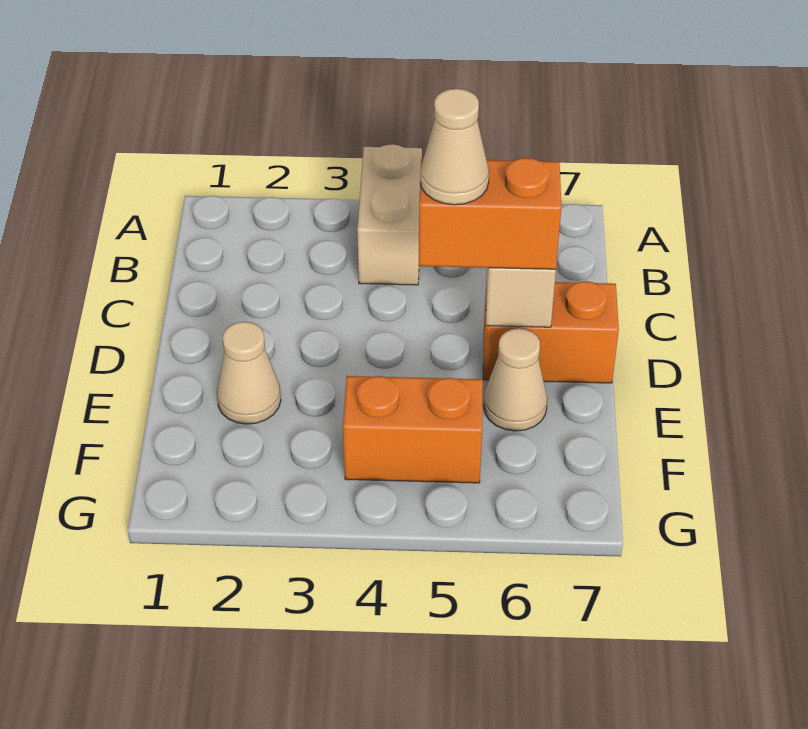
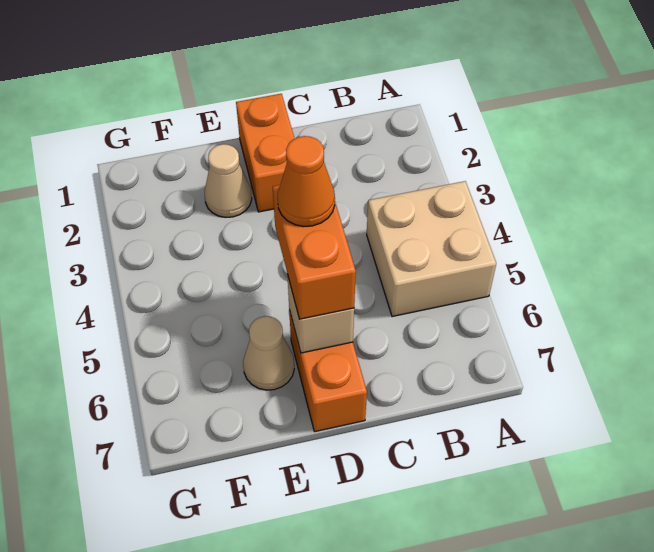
tan 1x2 brick [357,144,422,285] -> tan 2x2 brick [367,181,496,317]
tan 1x1 cone [420,89,489,205] -> orange 1x1 cone [278,136,335,226]
orange 1x2 brick [343,376,483,483] -> orange 1x2 brick moved to [236,94,295,212]

